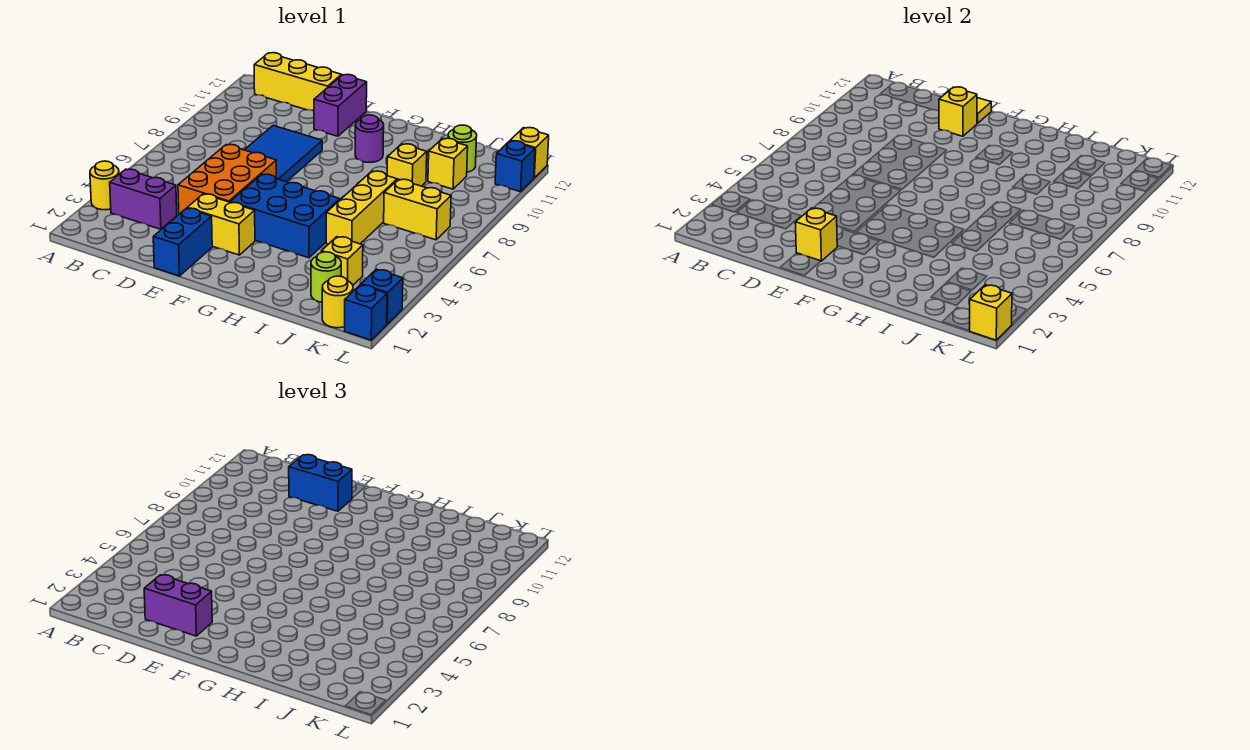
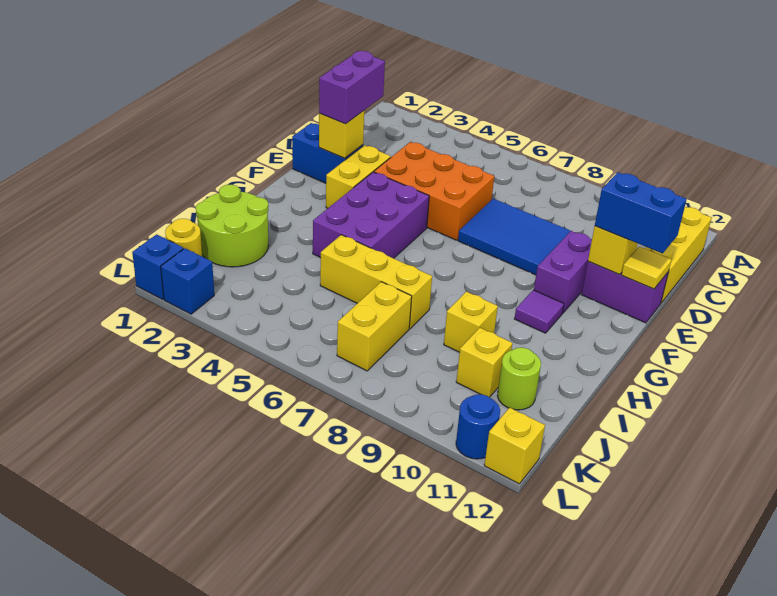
yellow 1x1 round brick [90,161,119,210] -> none
purple 1x2 brick [110,169,177,229] -> purple 1x2 brick moved to [534,231,592,313]
blue 1x2 brick [289,455,352,511] -> blue 1x2 brick turned to [595,172,687,253]
blue 2x3 brick [230,174,340,258] -> purple 2x3 brick [313,172,429,258]
purple 1x1 round brick [355,115,384,162] -> purple 1x1 tile [514,290,564,333]
lime 1x1 round brick [311,252,341,302] -> lime 2x2 round brick [196,185,269,267]
yellow 1x1 brick [322,237,363,285] -> none
yellow 1x1 brick [970,285,1012,340] -> none
blue 1x1 brick [495,141,535,192] -> blue 1x1 round brick [456,394,500,459]

